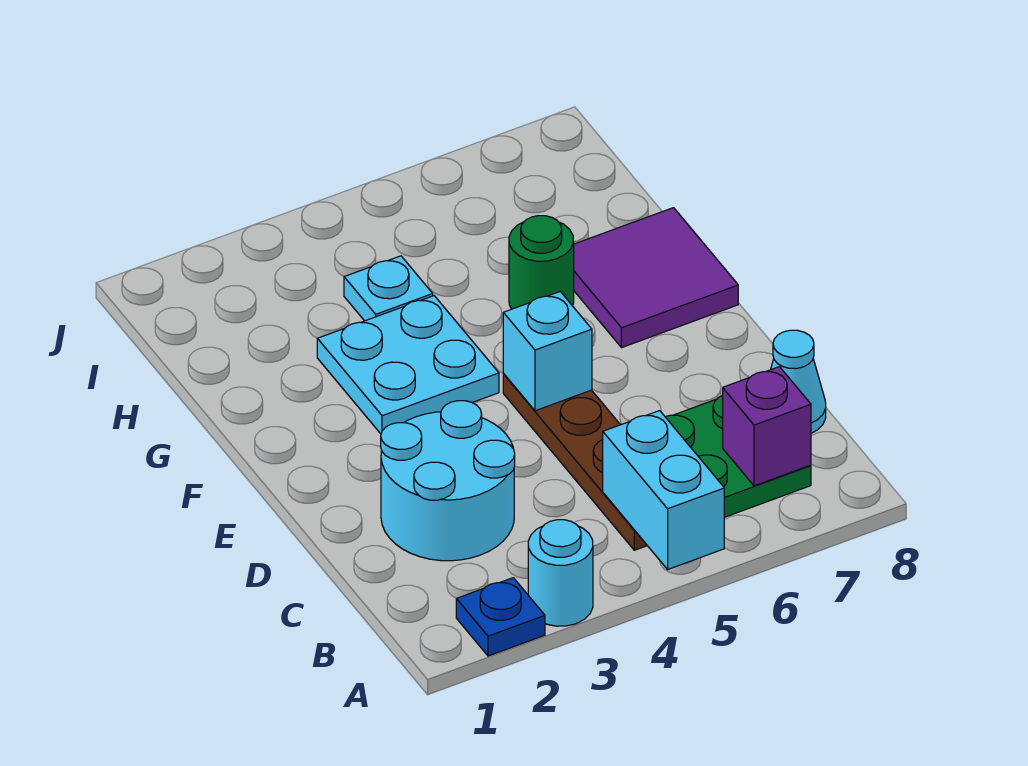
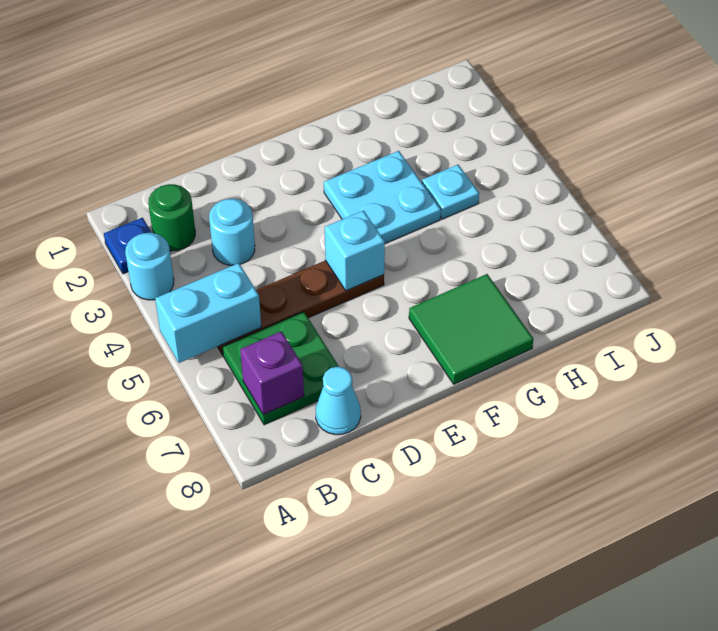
cyan 2x2 round brick [381,401,515,561] -> cyan 1x1 round brick [209,199,255,265]
purple 2x2 tile [574,208,738,348] -> green 2x2 tile [409,274,533,384]
green 1x1 round brick [509,216,574,309] -> green 1x1 round brick moved to [148,184,195,251]

